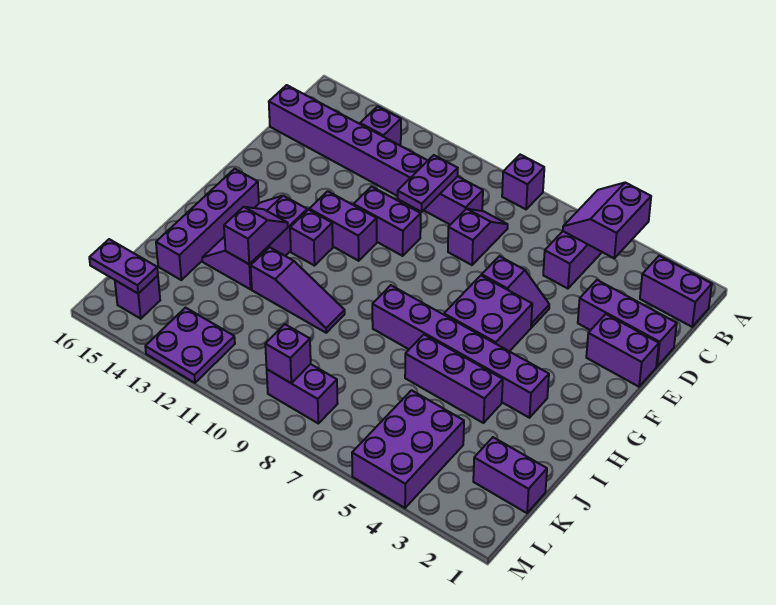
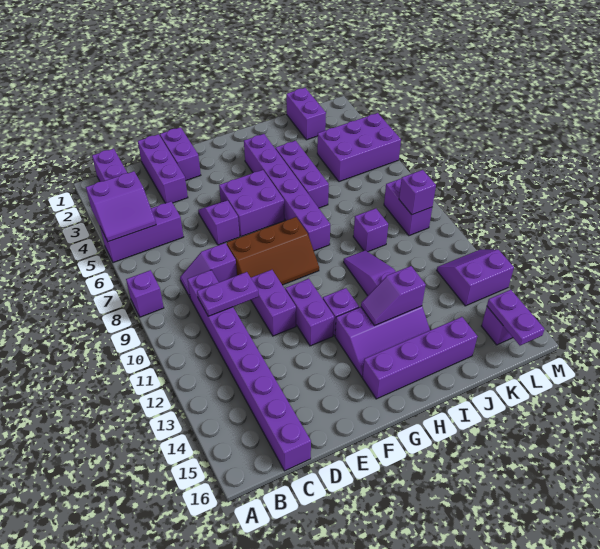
purple 1x1 brick [360,106,401,145] -> purple 1x1 brick moved to [353,208,388,252]
none -> brown 2x3 slope [227,217,319,285]
purple 2x2 plate [145,308,235,383] -> purple 2x2 slope [437,250,514,306]

